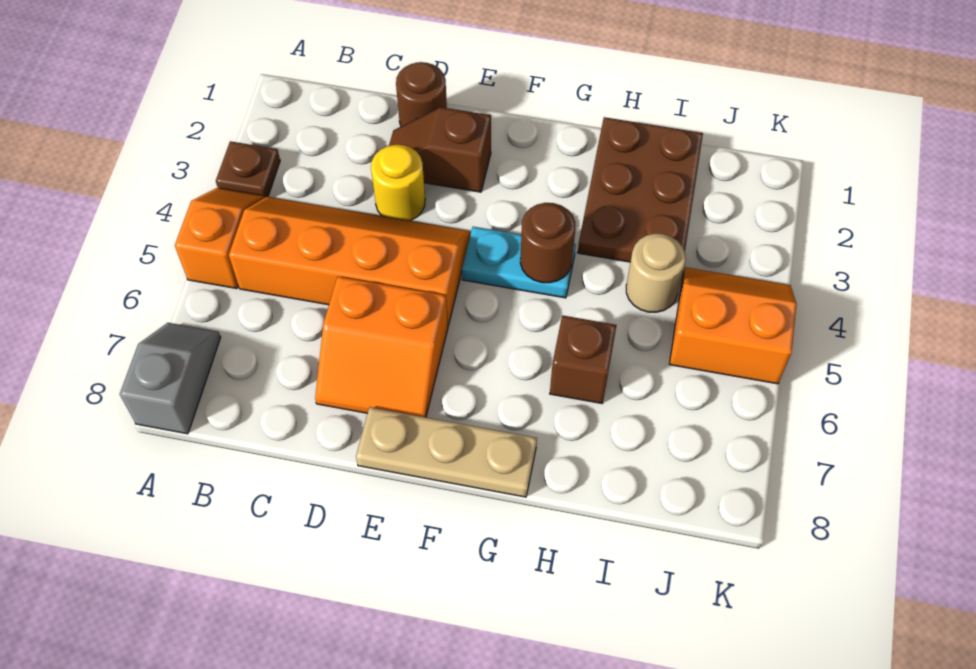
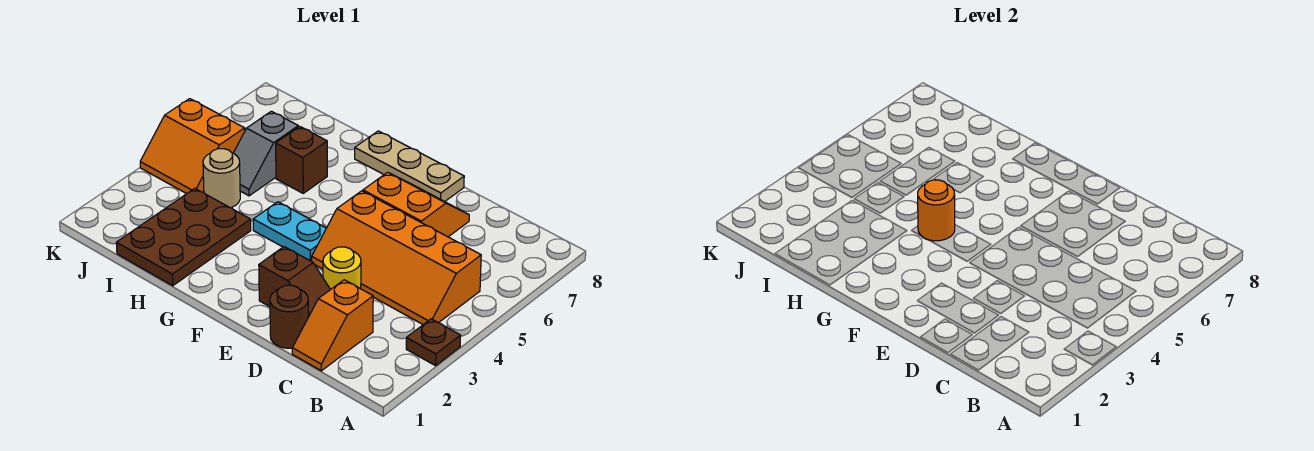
orange 1x2 slope [175,188,265,289] -> orange 1x2 slope moved to [292,280,373,371]
grey 1x2 slope [120,323,221,434] -> grey 1x2 slope moved to [234,111,298,196]
brown 1x1 round brick [520,203,575,283] -> orange 1x1 round brick [918,180,955,241]

